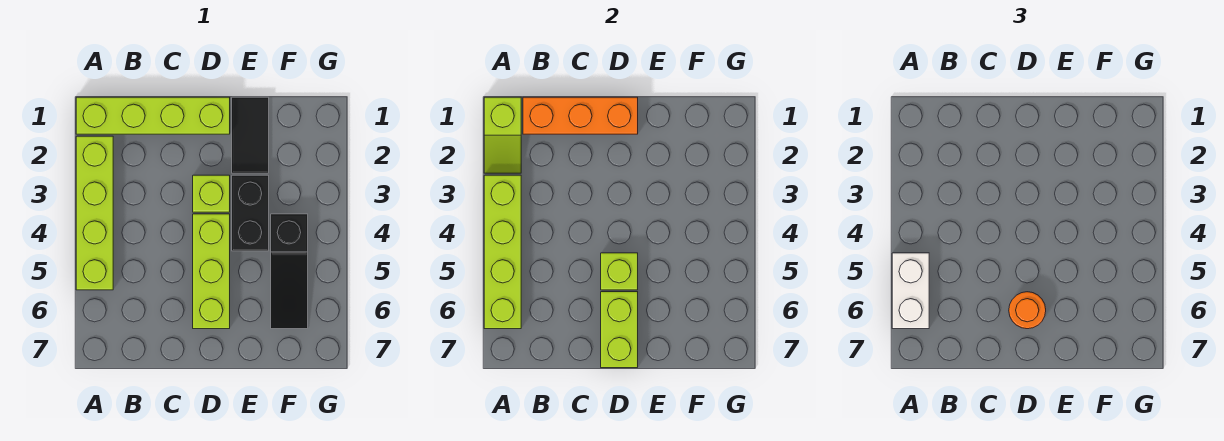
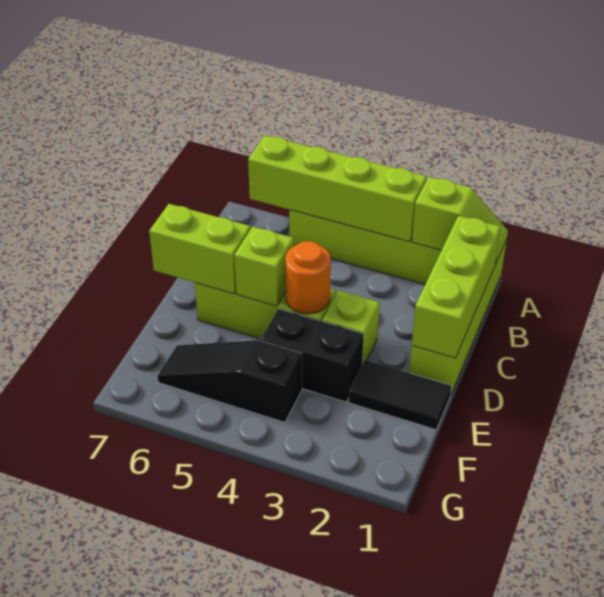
lime 1x2 slope [484,97,521,173] -> lime 1x2 slope turned to [412,177,508,265]
white 1x2 brick [892,253,929,329] -> none
orange 1x3 brick [523,97,638,134] -> lime 1x3 brick [412,215,501,358]
orange 1x1 round brick [1009,292,1046,329] -> orange 1x1 round brick moved to [285,241,331,314]

